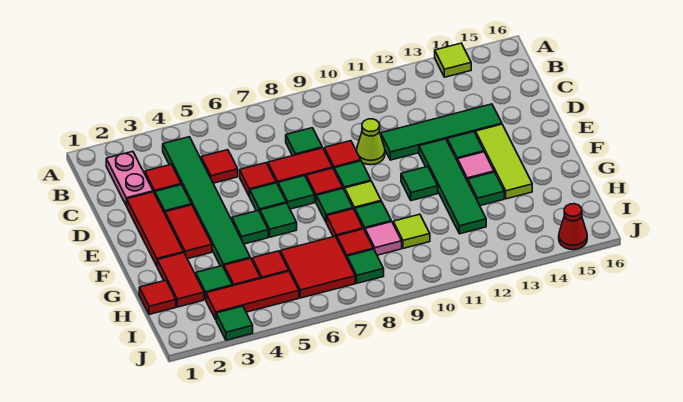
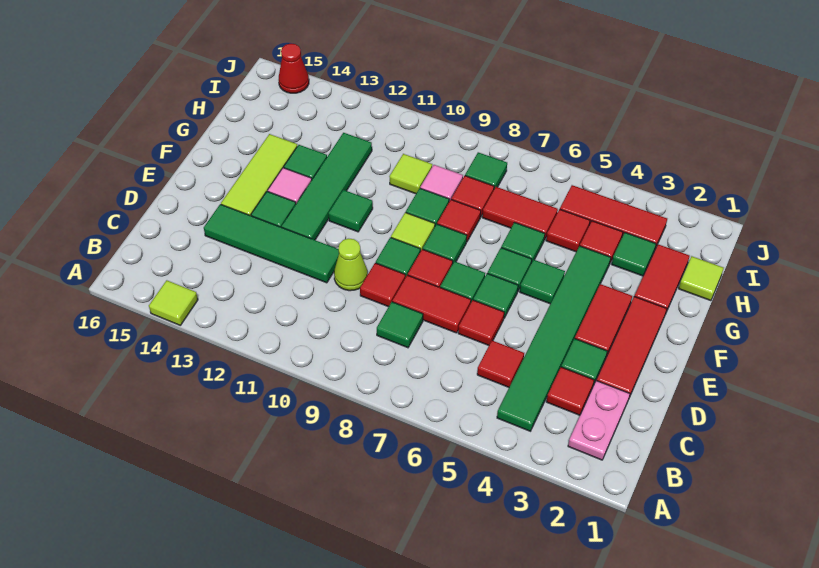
red 1x1 tile [139,280,176,314] -> lime 1x1 tile [679,256,724,301]
red 2x2 tile [280,236,355,298] -> red 1x2 tile [482,187,558,240]
green 1x1 tile [216,306,253,340] -> green 1x1 tile moved to [501,222,545,263]

